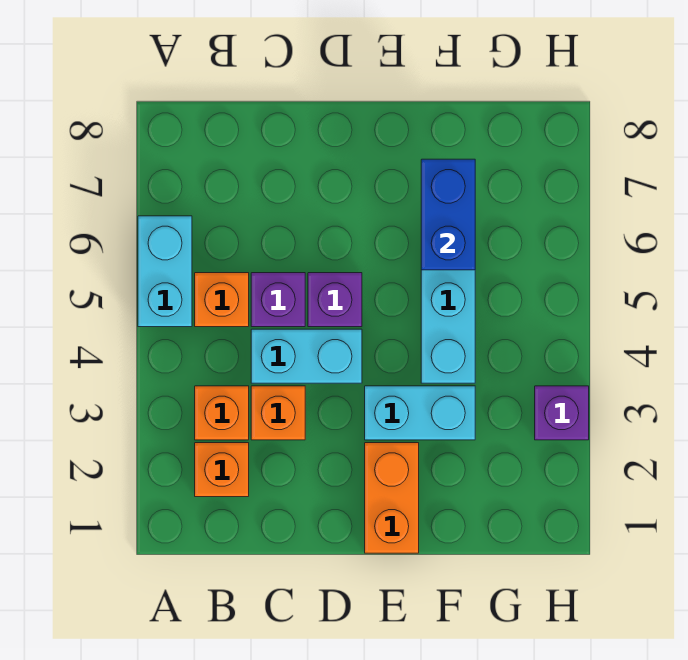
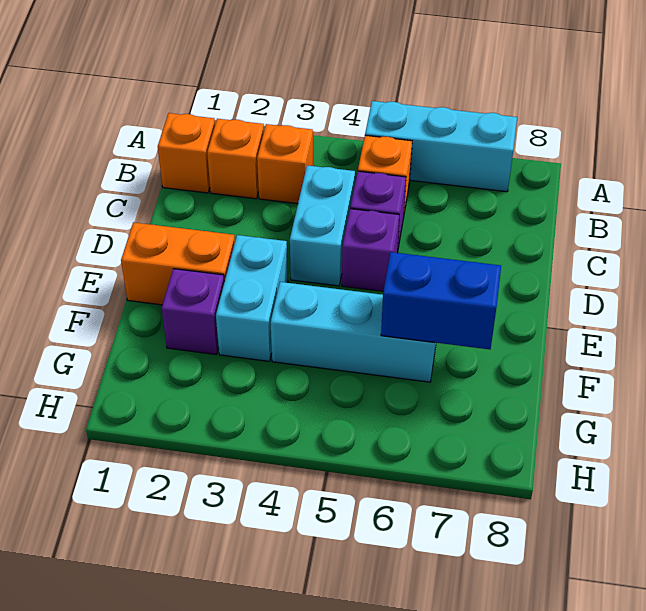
cyan 1x2 brick [138,216,192,327] -> cyan 1x3 brick [365,101,517,192]
orange 1x1 brick [251,386,305,440] -> orange 1x1 brick moved to [158,113,215,193]
purple 1x1 brick [535,386,589,440] -> purple 1x1 brick moved to [162,269,224,355]

